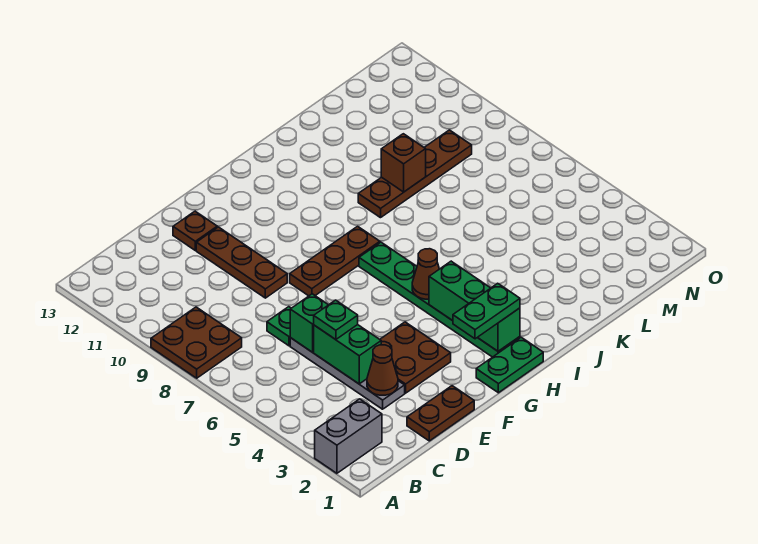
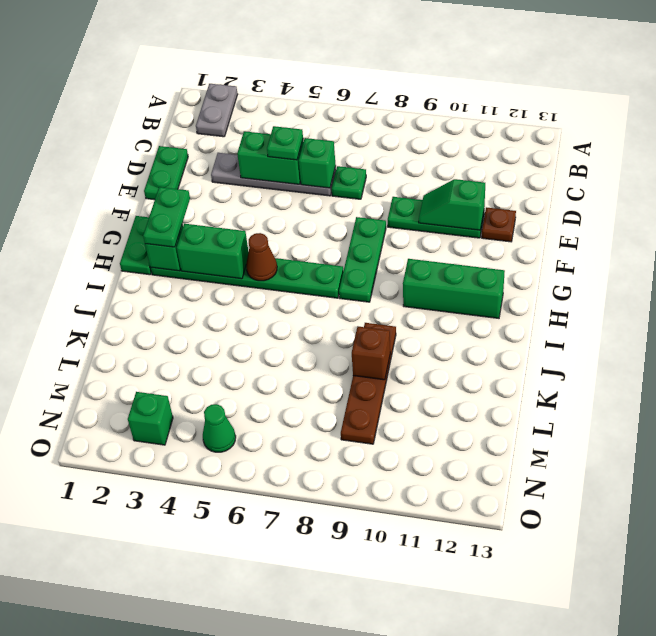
grey 1x2 brick [315,399,382,473] -> grey 1x2 plate [196,84,238,137]
brown 2x2 plate [151,307,242,378] -> none
brown 1x2 plate [407,386,474,441] -> green 1x2 plate [144,146,188,200]
brown 1x1 cone [367,345,398,395] -> none
brown 2x2 plate [380,322,451,393] -> none
brown 1x3 plate [196,227,287,298] -> green 1x3 plate [388,197,484,238]
none -> green 1x2 slope [419,179,485,230]
brown 1x3 plate [290,226,380,296] -> green 1x3 plate [339,217,386,302]
none -> green 1x3 brick [403,259,505,318]
none -> green 1x1 brick [128,392,173,445]
none -> green 1x1 cone [203,404,236,452]

